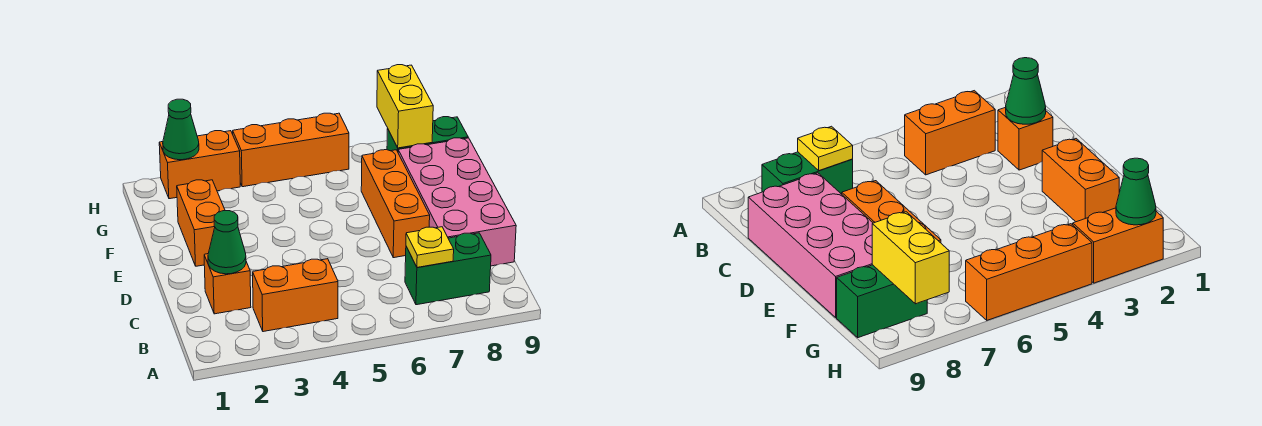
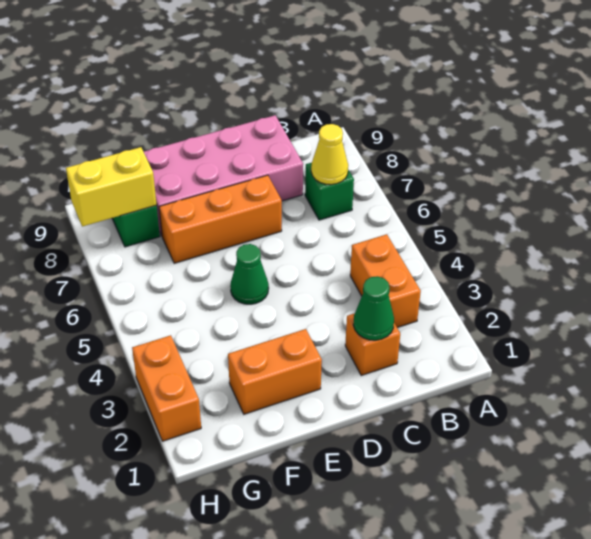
green 1x2 brick [405,233,491,305] -> green 1x1 brick [305,163,354,220]
yellow 1x1 plate [406,227,454,267] -> yellow 1x1 cone [311,124,348,185]
green 1x1 cone [163,99,199,160] -> green 1x1 cone moved to [230,244,269,304]
orange 1x3 brick [233,113,349,187] -> none

